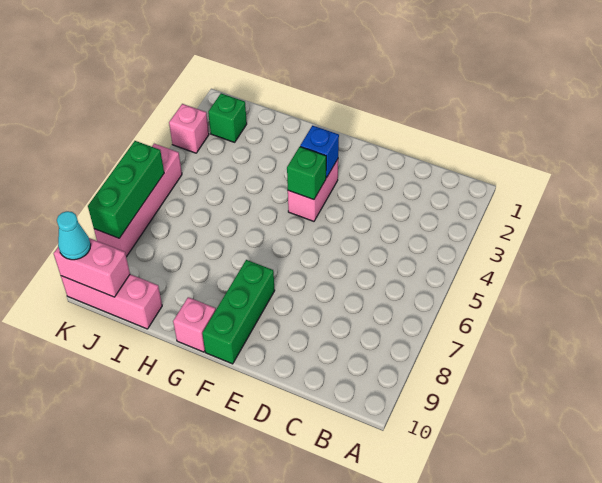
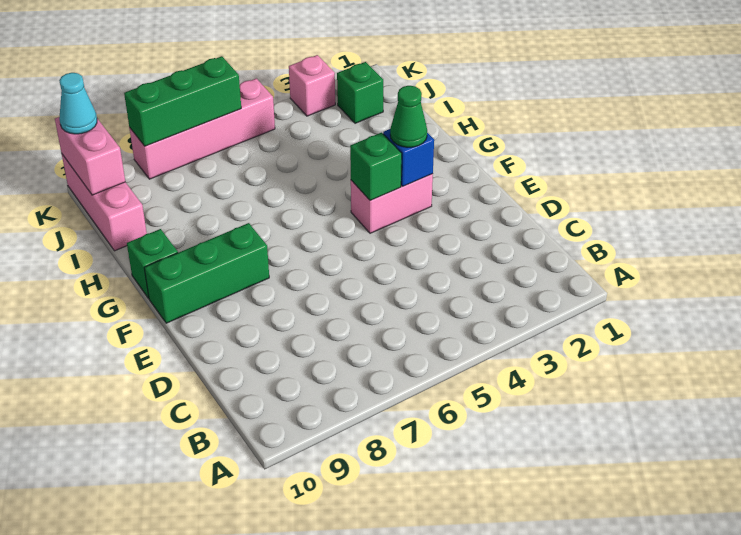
none -> green 1x1 cone [390,86,427,147]
pink 1x1 brick [173,297,216,352] -> green 1x1 brick [127,229,178,298]

